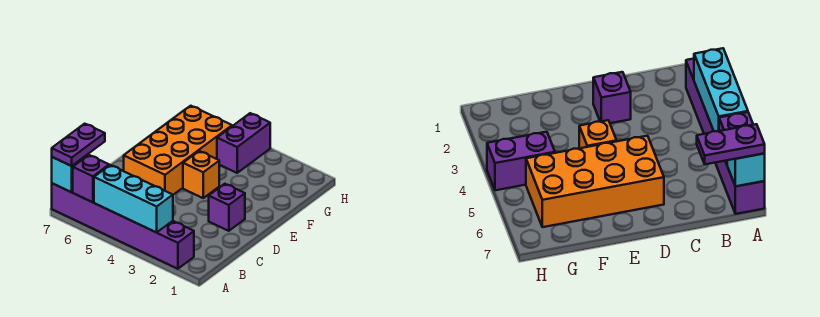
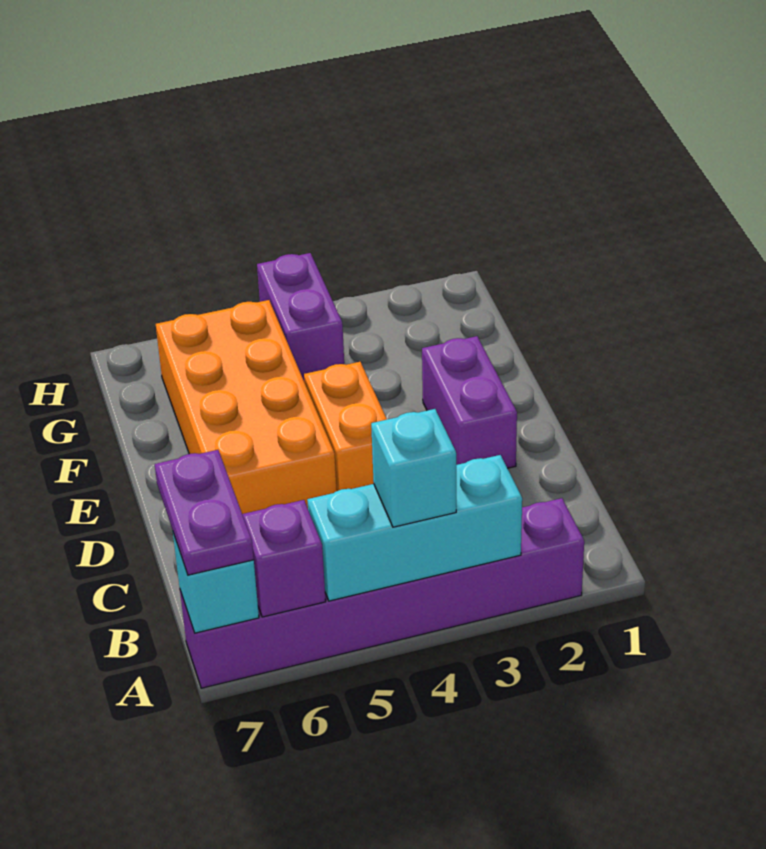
none -> cyan 1x1 brick [371,409,456,527]
purple 1x1 brick [209,184,245,231] -> purple 1x2 brick [422,336,517,468]
orange 1x1 brick [183,151,219,198] -> orange 1x2 brick [304,362,387,491]

